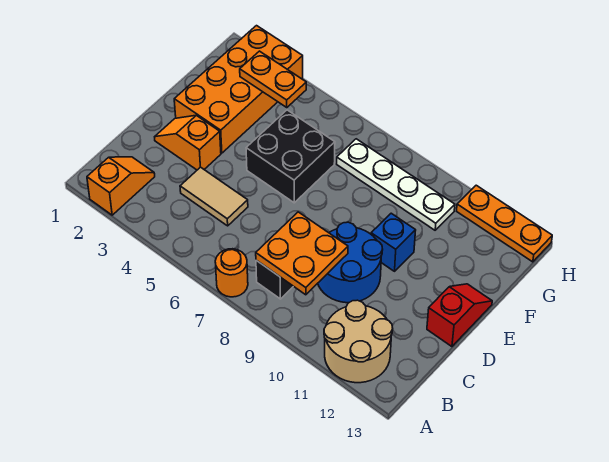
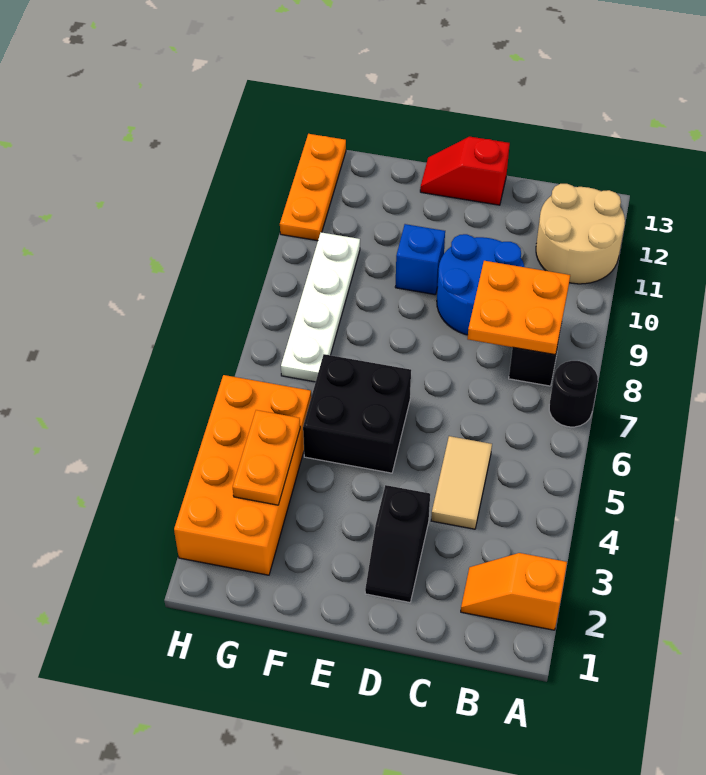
orange 1x1 round brick [215,249,248,297] -> black 1x1 round brick [549,361,598,427]
orange 1x2 slope [155,115,221,170] -> black 1x2 slope [365,485,430,602]
orange 2x4 brick [174,26,303,153] -> orange 2x4 brick turned to [174,375,311,575]

